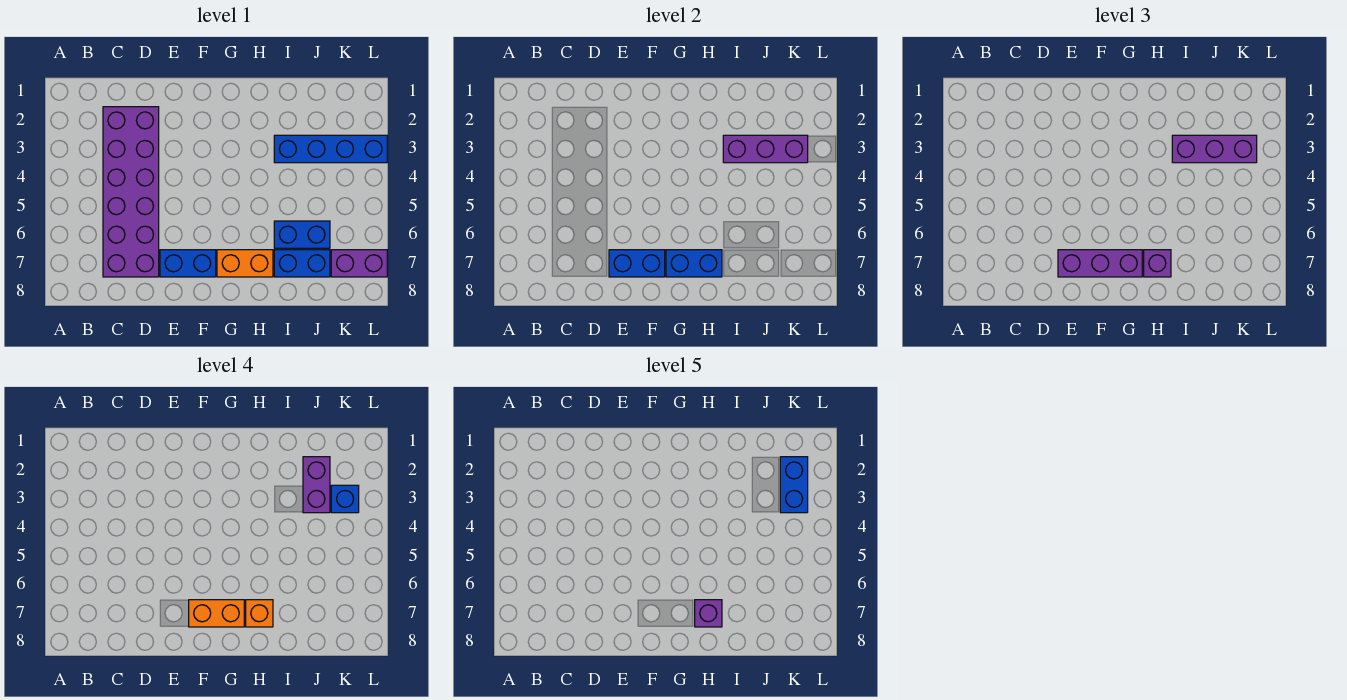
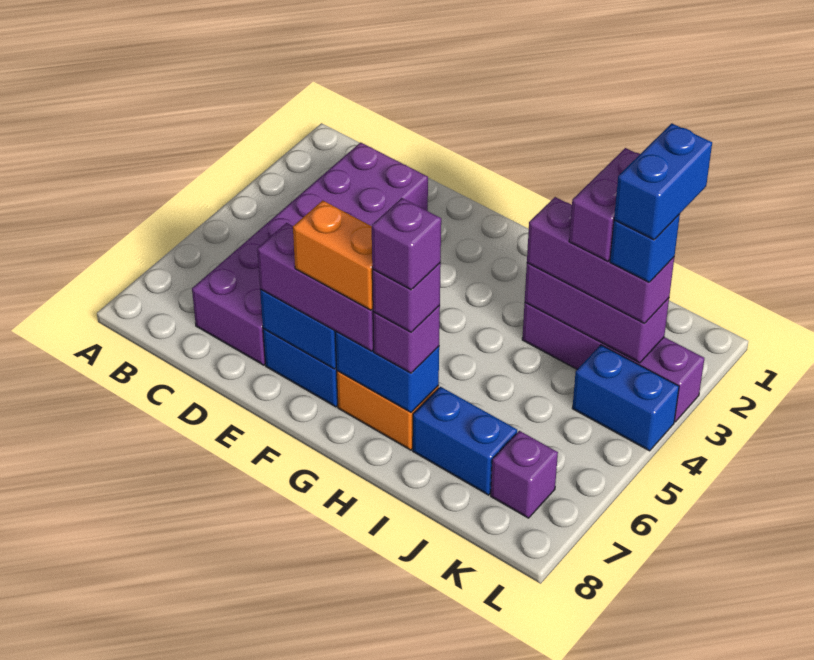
orange 1x1 brick [246,600,273,627] -> purple 1x1 brick [372,263,441,332]
blue 1x4 brick [274,135,387,163] -> purple 1x4 brick [522,303,704,422]
blue 1x2 brick [274,221,330,248] -> blue 1x2 brick moved to [572,345,679,451]
purple 1x2 brick [331,250,387,277] -> purple 1x1 brick [491,431,558,518]

